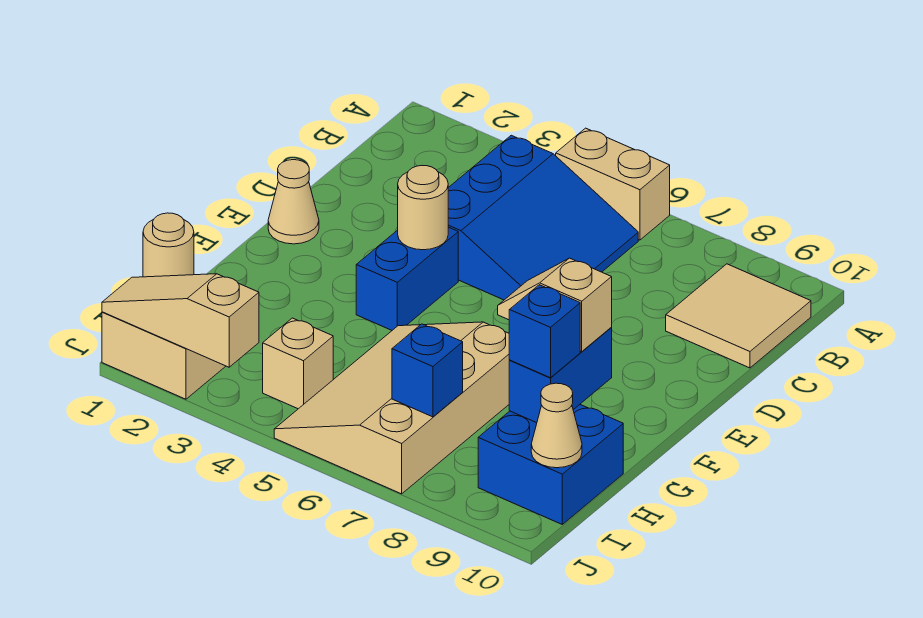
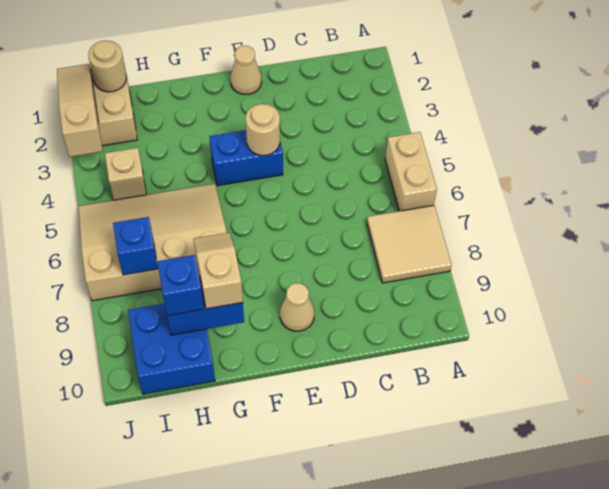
blue 3x3 slope [448,135,638,300] -> none
tan 2x2 tile [666,264,811,368] -> tan 2x2 tile moved to [367,205,452,283]
tan 1x1 cone [531,383,582,468] -> tan 1x1 cone moved to [280,283,315,331]

